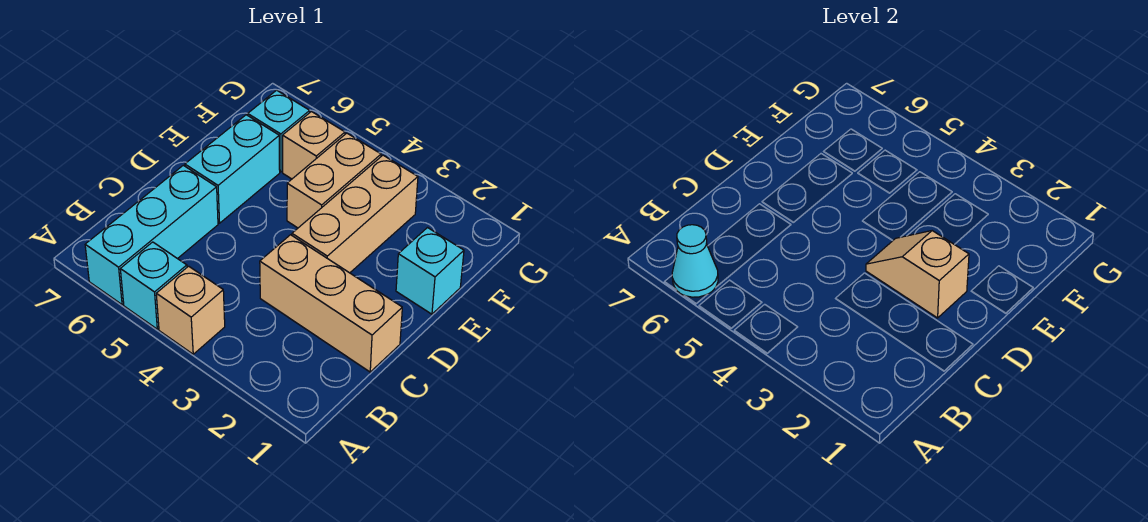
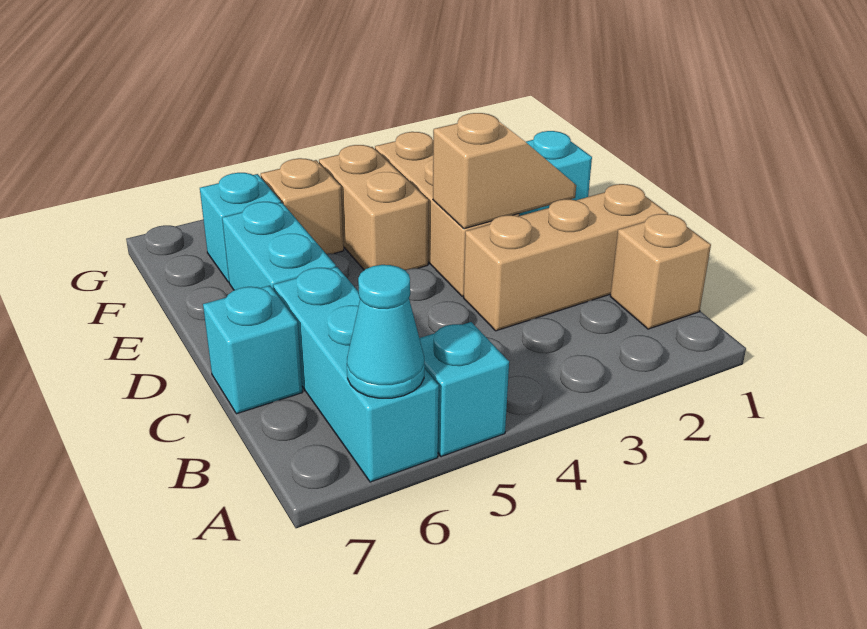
tan 1x1 brick [156,266,225,354] -> tan 1x1 brick moved to [610,214,711,329]
none -> cyan 1x1 brick [203,286,303,414]
tan 1x2 slope [866,231,969,318] -> tan 1x2 slope turned to [433,113,576,229]

